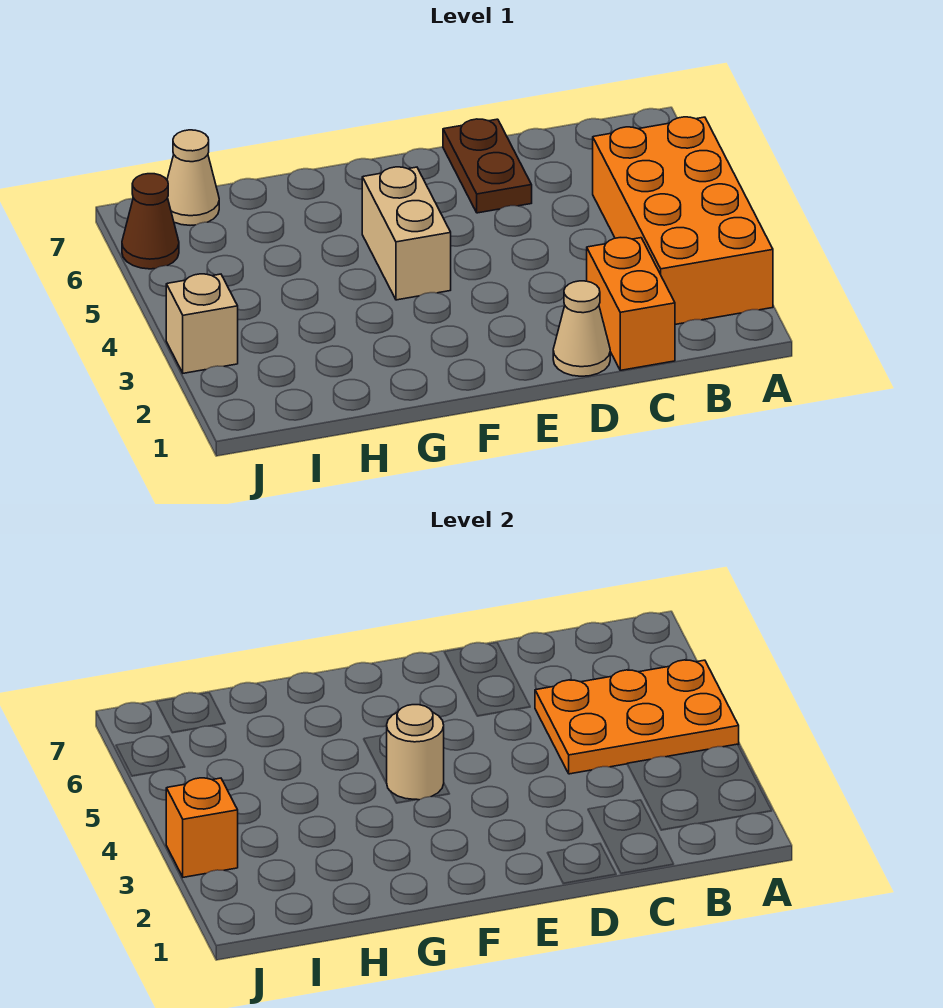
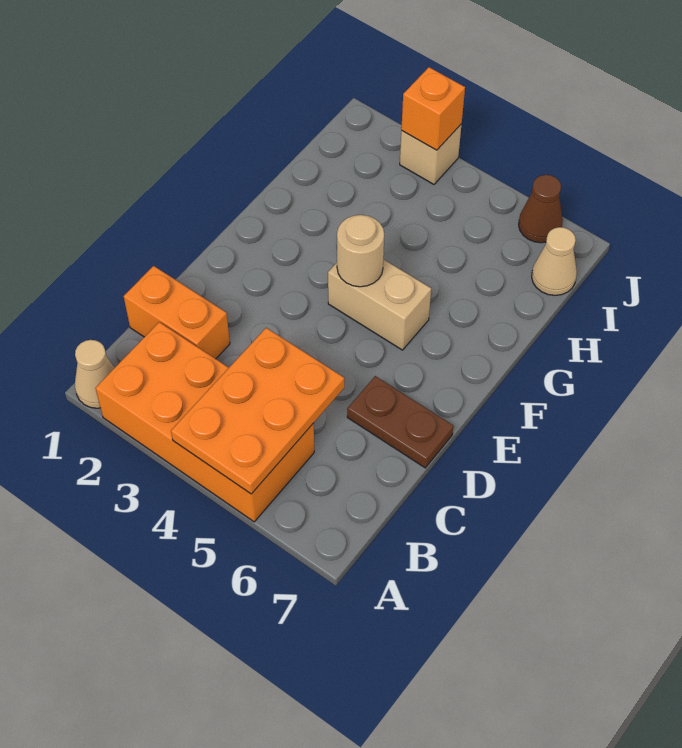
tan 1x1 cone [553,281,610,376] -> tan 1x1 cone moved to [75,340,114,408]

